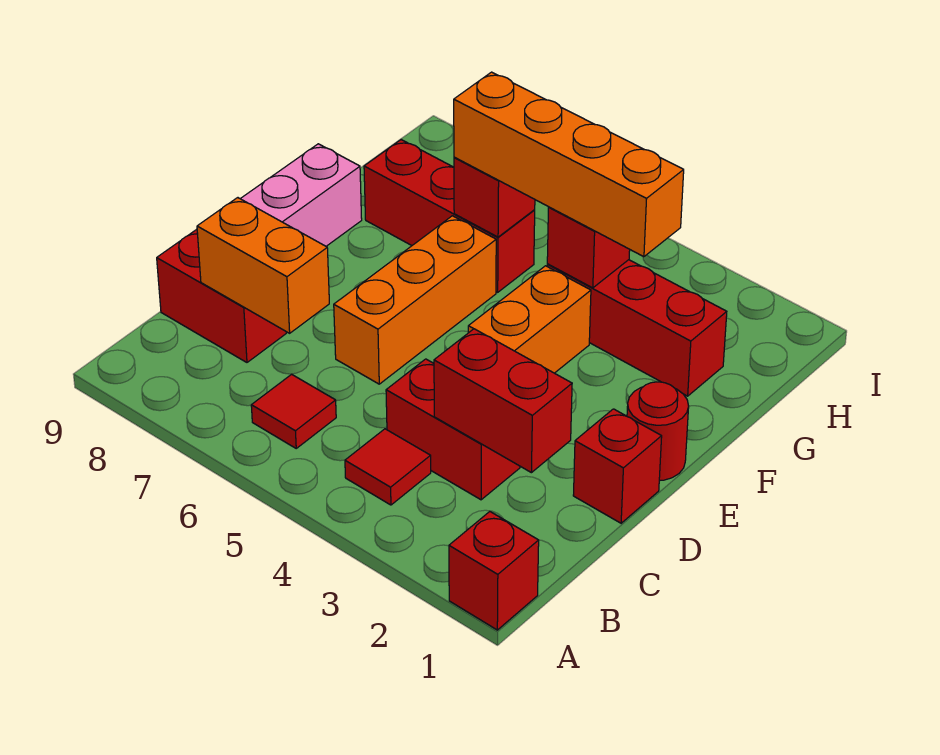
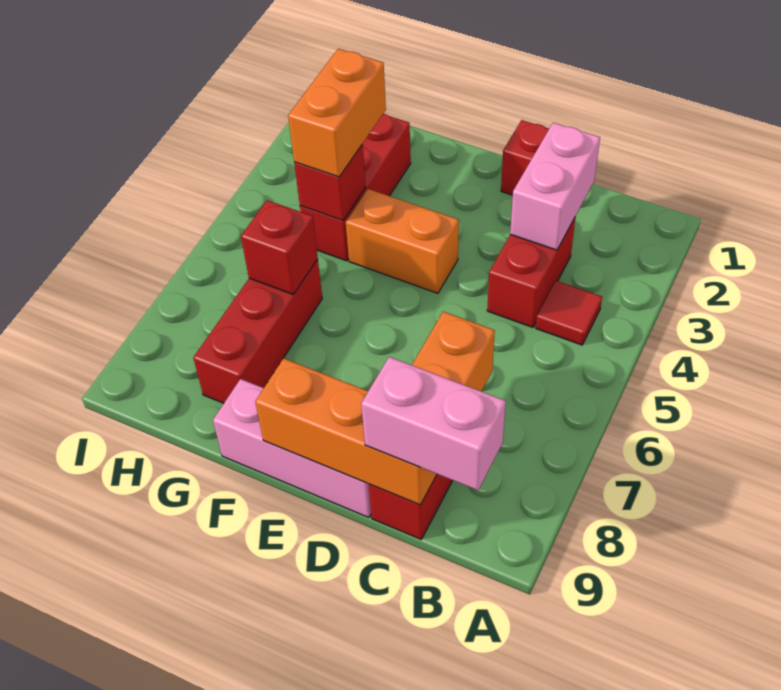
red 1x1 brick [449,512,539,630] -> none
red 1x1 tile [251,374,336,448] -> none
none -> pink 1x2 brick [361,357,506,490]
red 1x2 brick [434,329,572,473] -> pink 1x2 brick [510,123,600,250]
orange 1x3 brick [334,216,496,384] -> orange 1x3 brick moved to [255,358,437,505]
red 1x1 round brick [627,382,689,481] -> none
orange 1x4 brick [454,72,684,257] -> orange 1x2 brick [288,49,386,177]

